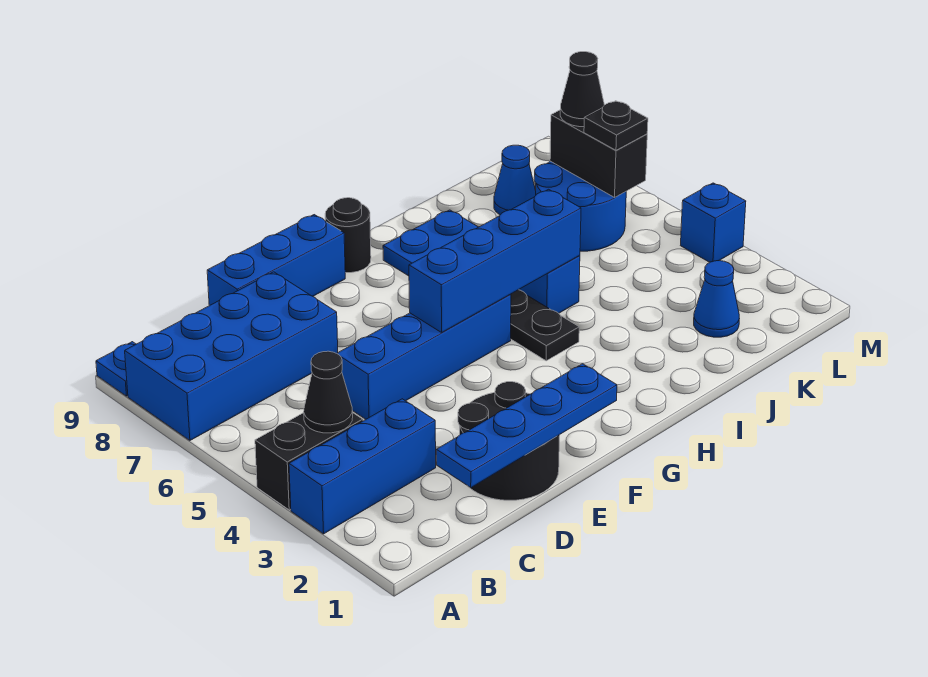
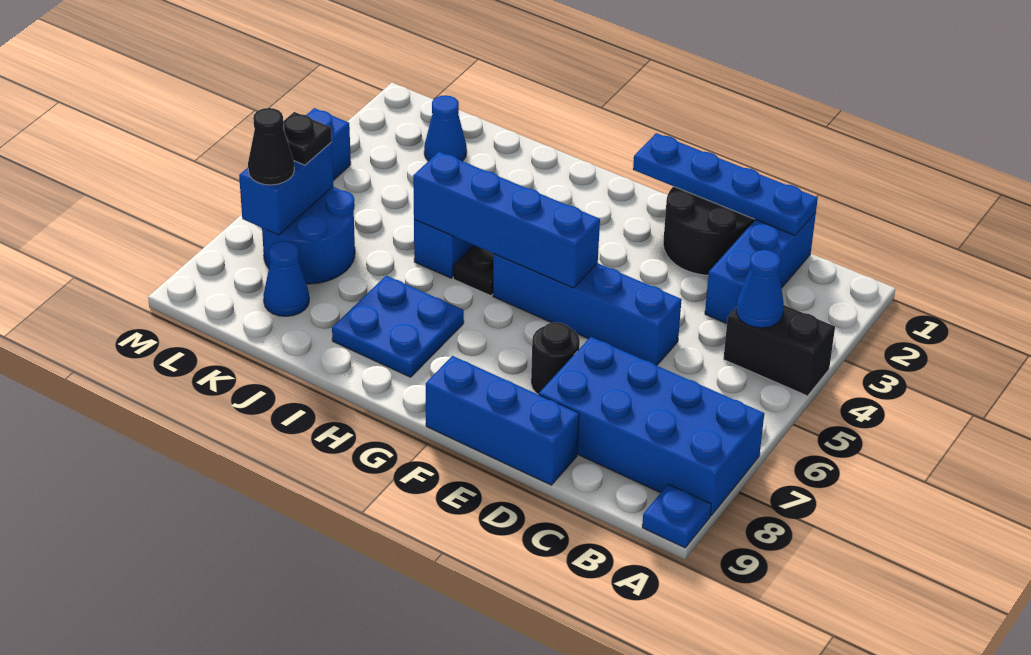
blue 1x3 brick [289,399,436,534] -> blue 1x3 brick turned to [705,212,816,324]
black 1x1 cone [304,351,353,433] -> blue 1x1 cone [736,250,784,328]
black 1x1 round brick [325,198,371,273] -> black 1x1 round brick moved to [531,322,580,395]
black 1x2 brick [550,110,647,197] -> blue 1x2 brick [239,143,333,235]

